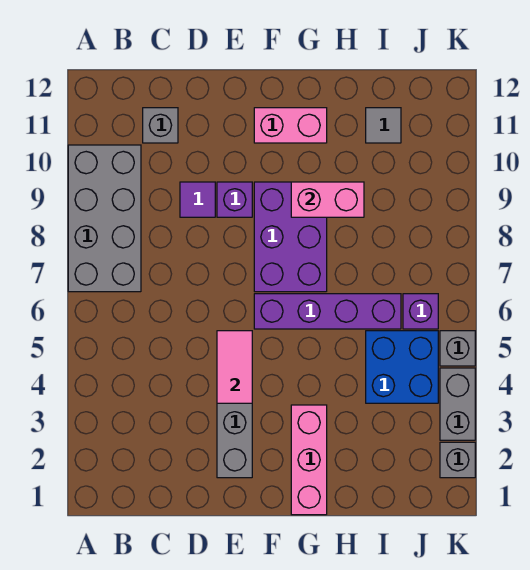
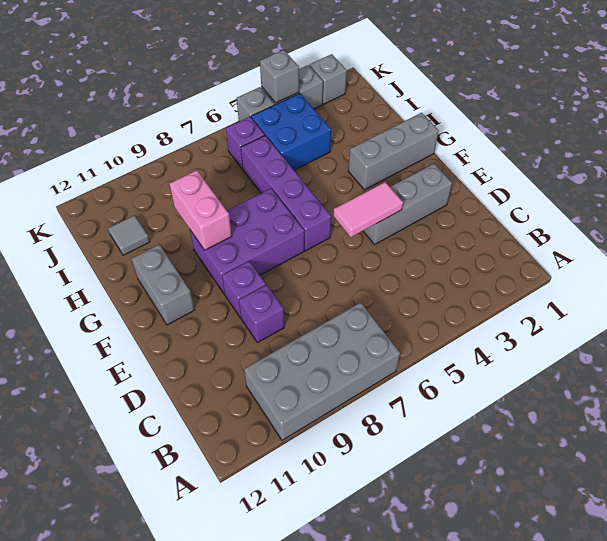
grey 1x1 brick [143,108,178,143] -> grey 1x1 brick moved to [260,50,299,103]
purple 1x1 tile [180,182,215,217] -> purple 1x1 brick [239,285,284,343]
pink 1x2 brick [254,108,327,143] -> grey 1x2 brick [131,245,194,325]
pink 1x3 brick [291,405,327,515] -> grey 1x3 brick [348,113,439,190]

